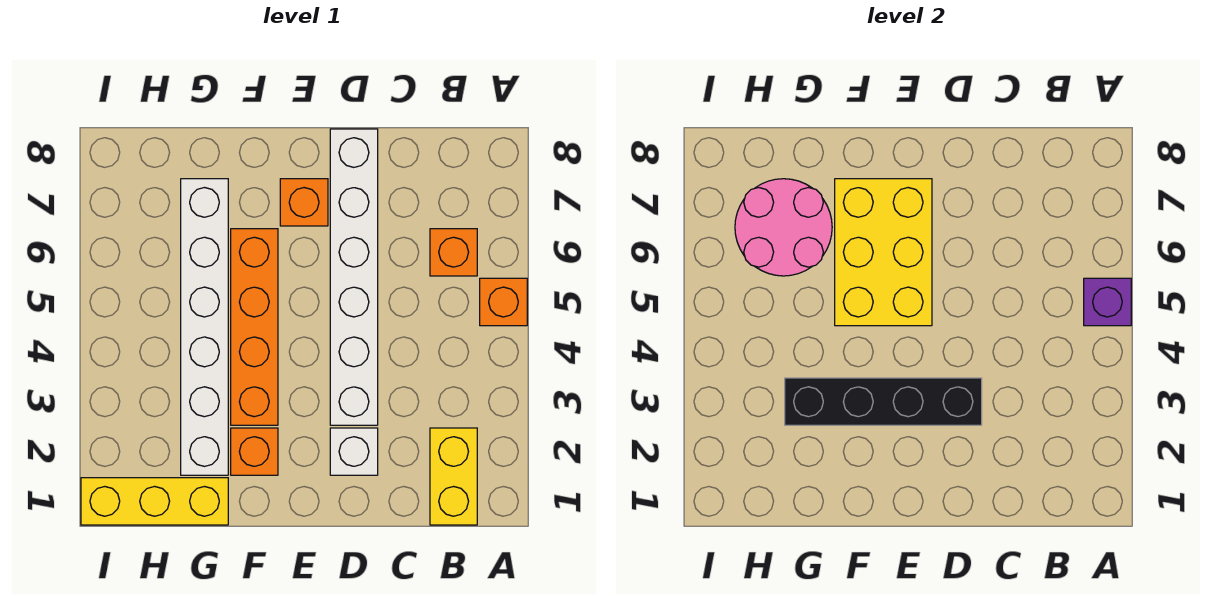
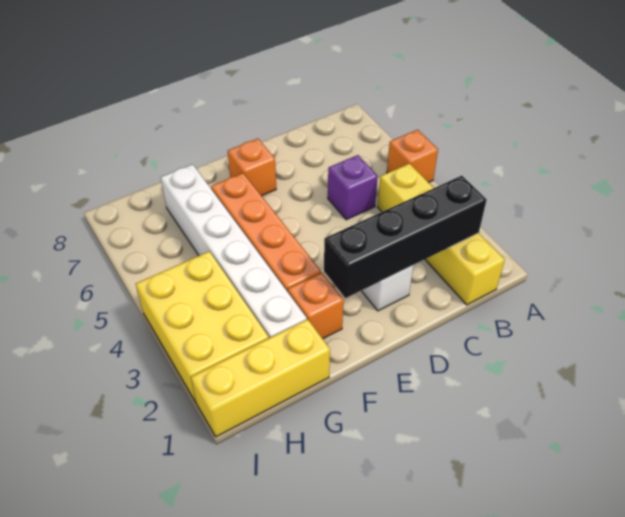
purple 1x1 brick [1084,278,1131,326] -> purple 1x1 brick moved to [328,155,378,220]
yellow 1x2 brick [430,428,477,525] -> yellow 1x4 brick [378,163,505,305]
orange 1x1 brick [430,229,477,276] -> none
white 1x6 brick [330,129,378,425] -> none
black 1x4 brick [785,378,982,425] -> black 1x4 brick moved to [324,176,487,298]
yellow 2x3 brick [835,179,932,326] -> yellow 2x3 brick moved to [136,251,269,402]
pink 2x2 round brick [735,179,832,276] -> none

